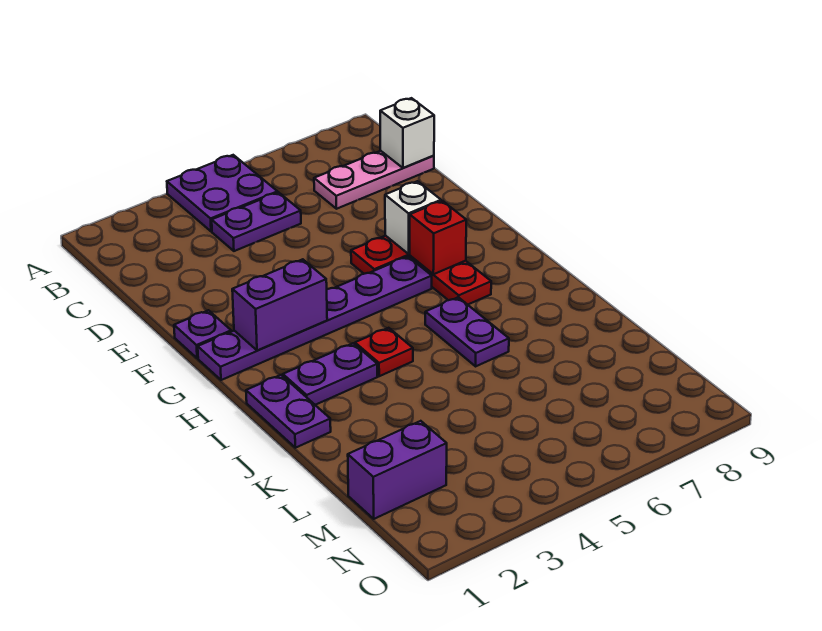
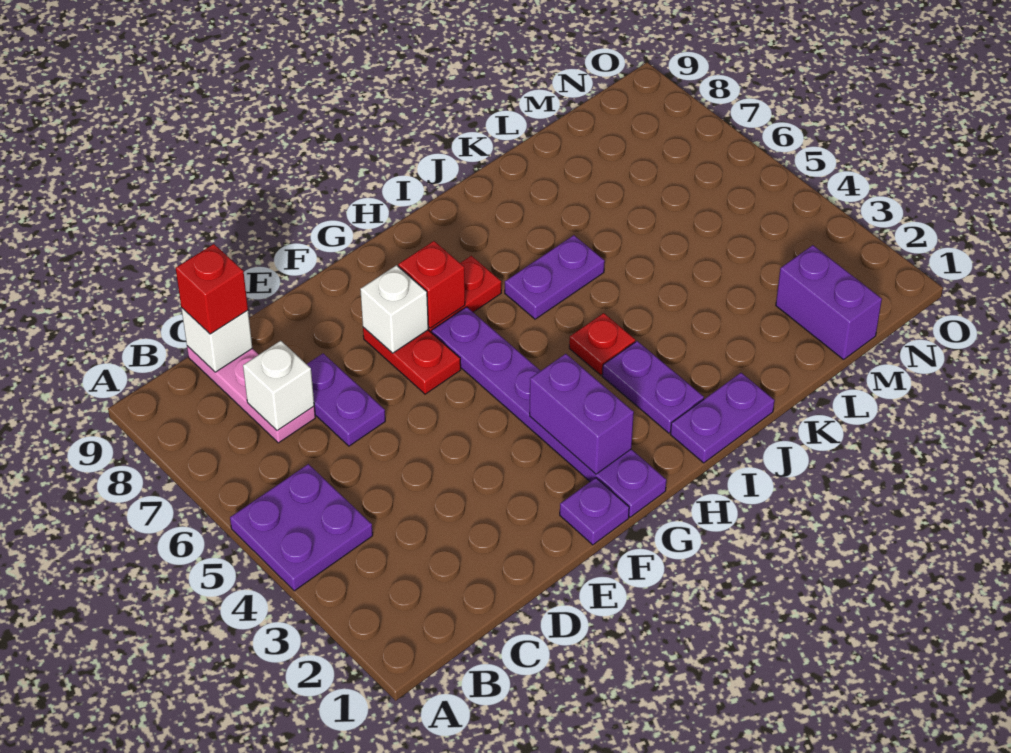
purple 1x2 plate [212,192,301,251] -> purple 1x2 plate moved to [307,354,385,446]
none -> white 1x1 brick [243,341,314,430]
none -> red 1x1 brick [176,244,248,334]

